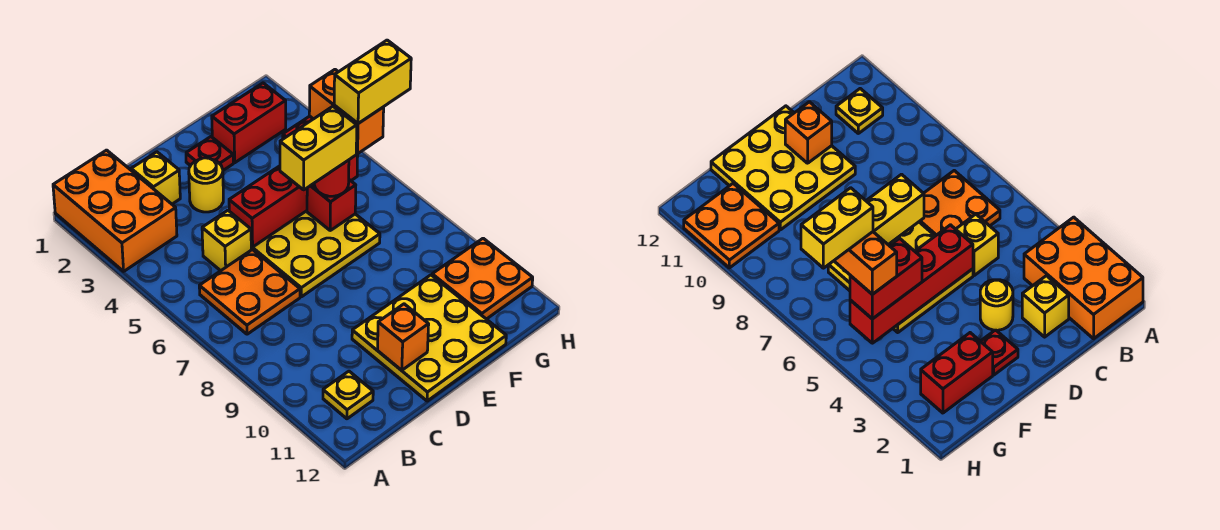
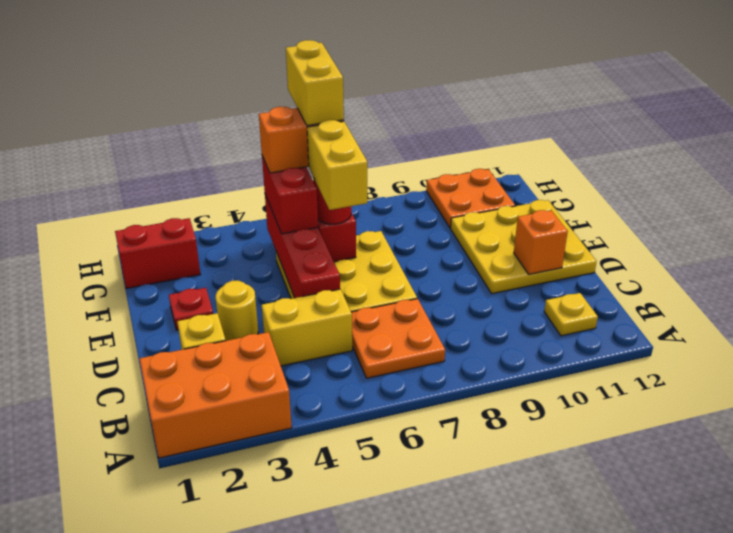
yellow 1x1 brick [202,210,251,271] -> yellow 1x2 brick [262,289,352,366]
red 1x2 brick [212,83,286,163] -> red 1x2 brick turned to [115,218,200,289]

